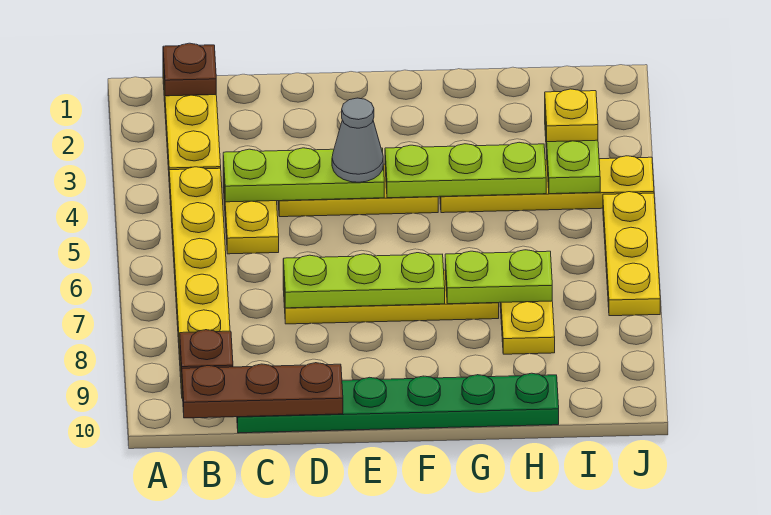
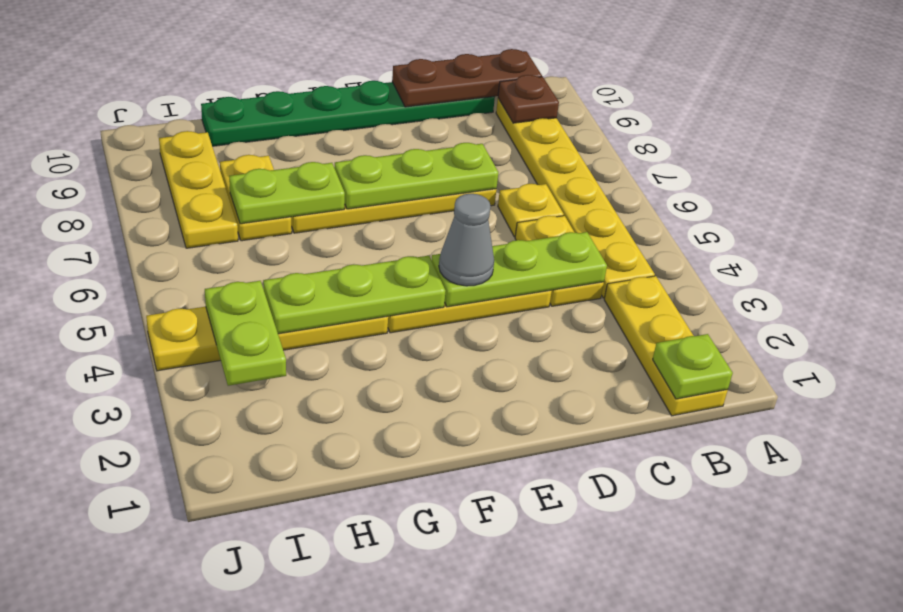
brown 1x1 plate [163,43,216,96] -> lime 1x1 plate [653,334,733,399]
yellow 1x1 plate [545,89,598,142] -> yellow 1x1 plate moved to [498,184,564,237]
yellow 1x3 plate [603,192,660,316] -> yellow 1x3 plate moved to [159,131,238,248]

